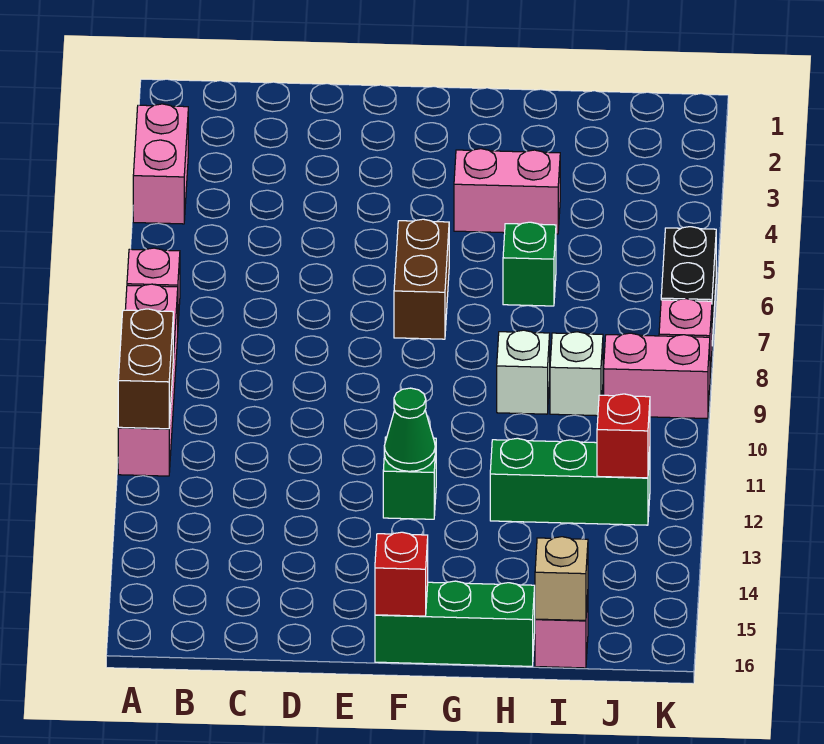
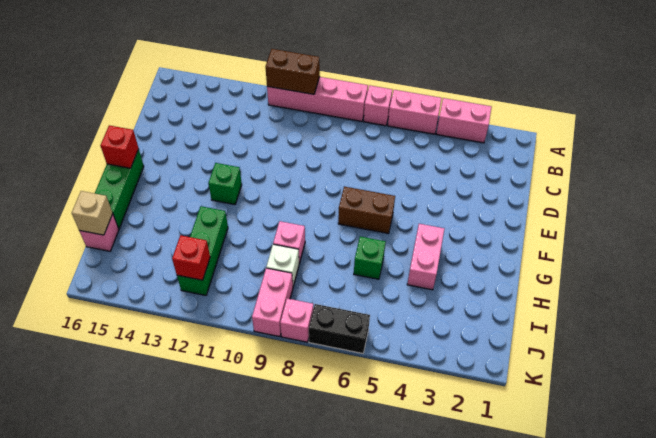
none -> pink 1x2 brick [388,90,442,134]
green 1x1 cone [384,388,435,471] -> none
white 1x1 brick [497,330,550,414] -> pink 1x1 brick [273,221,305,264]

